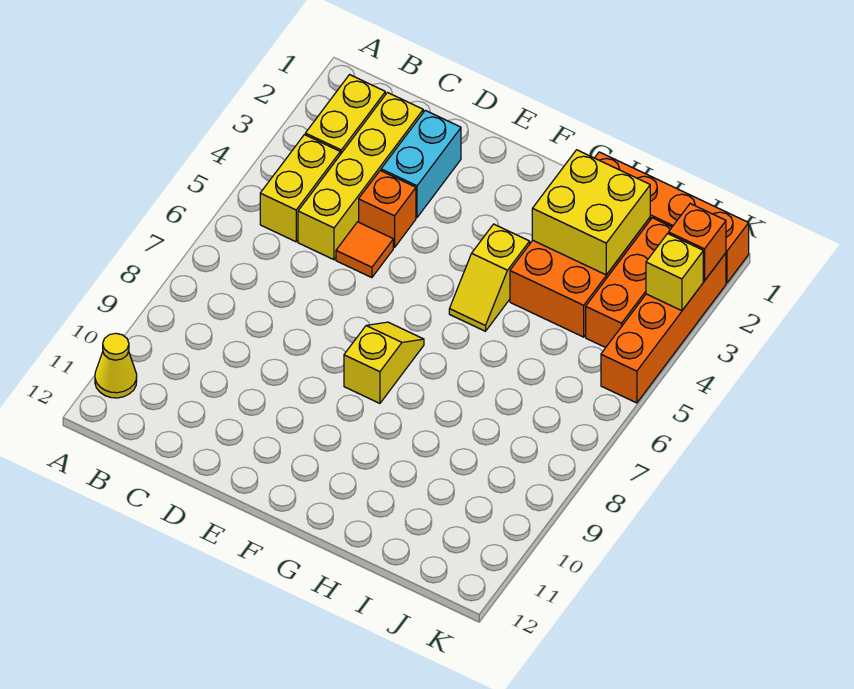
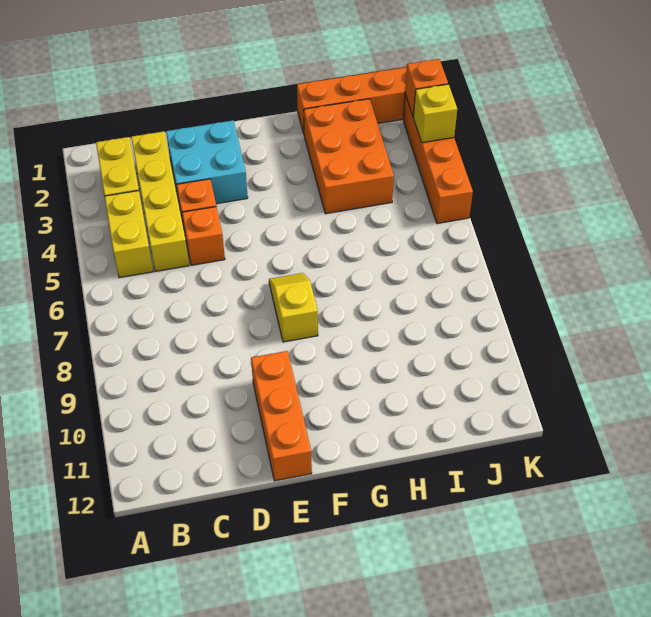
yellow 1x1 cone [95,333,137,398] -> none
cyan 1x2 brick [381,110,461,217] -> cyan 2x2 brick [166,120,248,204]
orange 1x1 tile [336,222,393,278] -> orange 1x1 brick [182,207,225,265]
yellow 1x2 slope [449,224,530,331] -> none
yellow 2x2 brick [532,150,650,275] -> none
orange 1x3 brick [586,218,672,348] -> orange 1x3 brick moved to [251,351,312,481]

